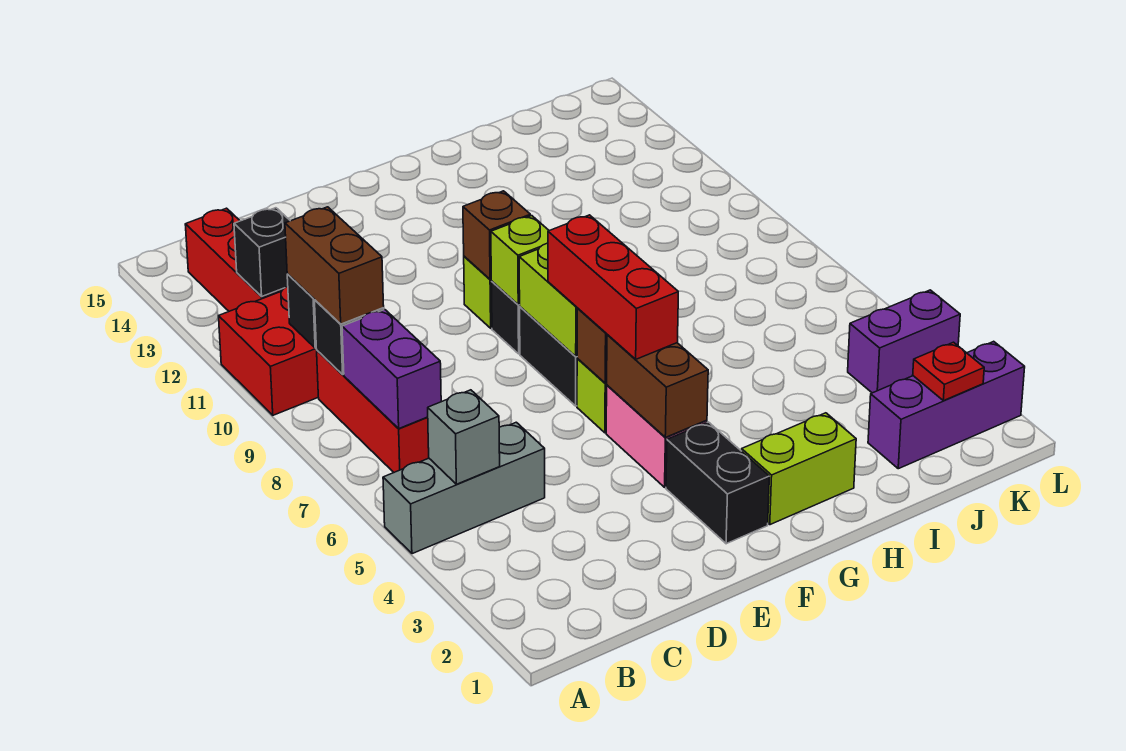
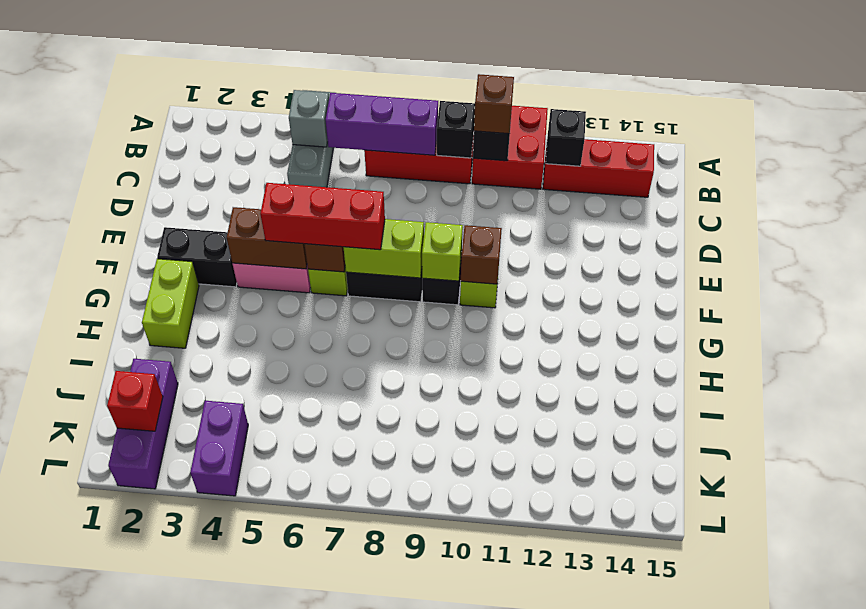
purple 1x2 brick [342,309,441,429] -> purple 1x3 brick [326,93,438,155]
brown 1x2 brick [285,207,384,324] -> brown 1x1 brick [474,74,514,134]
red 1x1 plate [913,342,984,401] -> red 1x1 brick [107,371,163,431]

